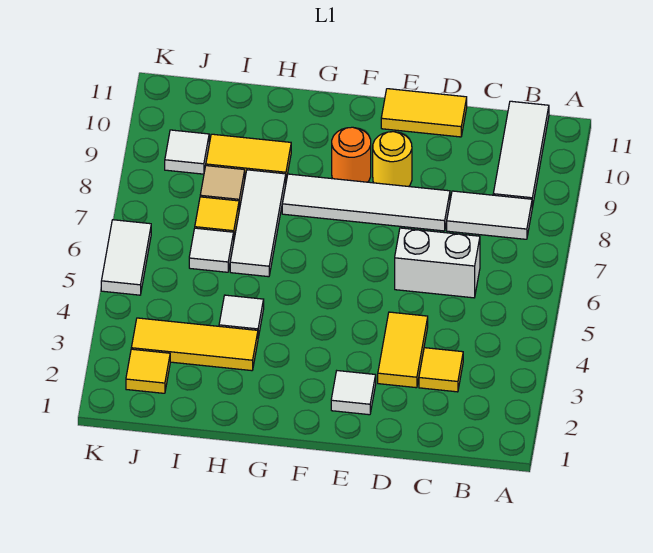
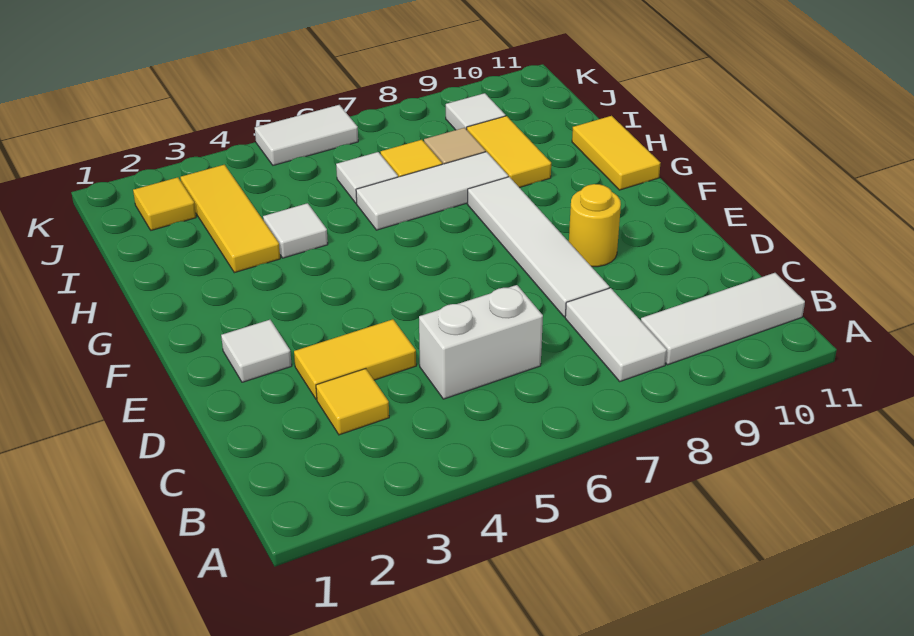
white 1x2 brick [395,228,480,298] -> white 1x2 brick turned to [419,285,543,399]
yellow 1x2 tile [381,89,467,137] -> yellow 1x2 tile moved to [572,116,660,190]
orange 1x1 round brick [332,127,371,182] -> none

